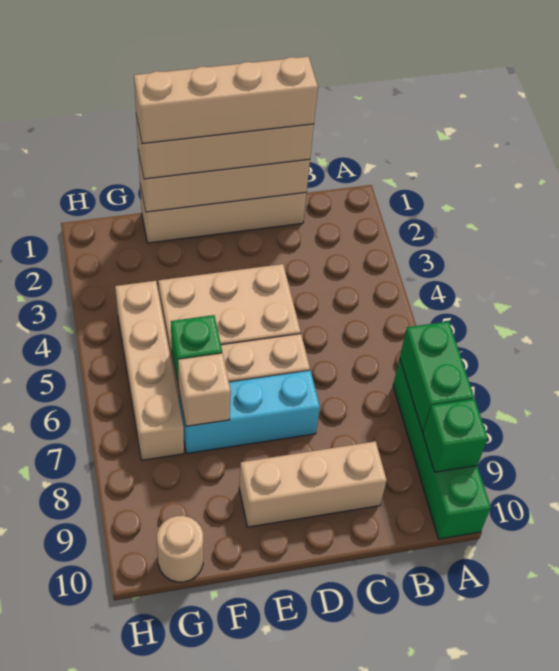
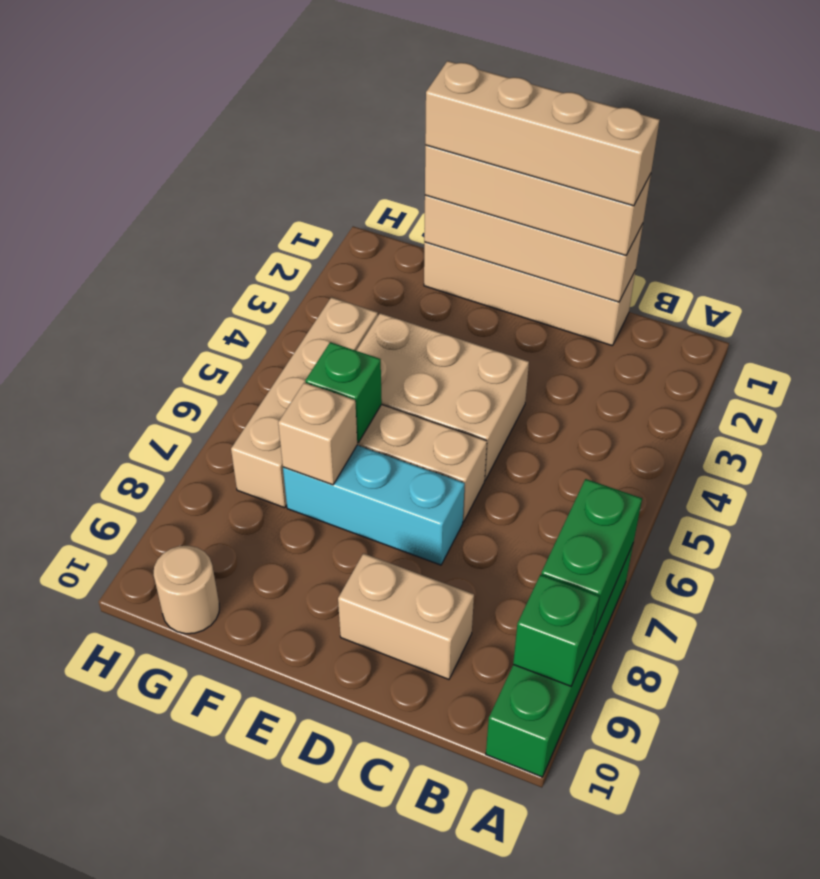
tan 1x3 brick [239,441,387,527] -> tan 1x2 brick [338,553,474,679]

